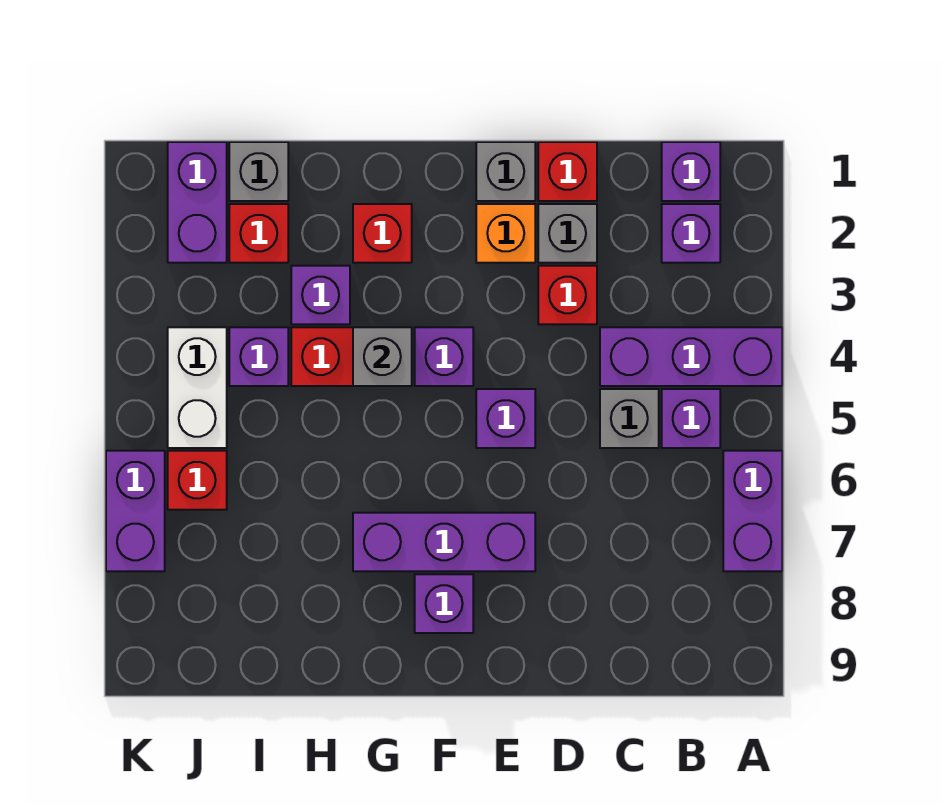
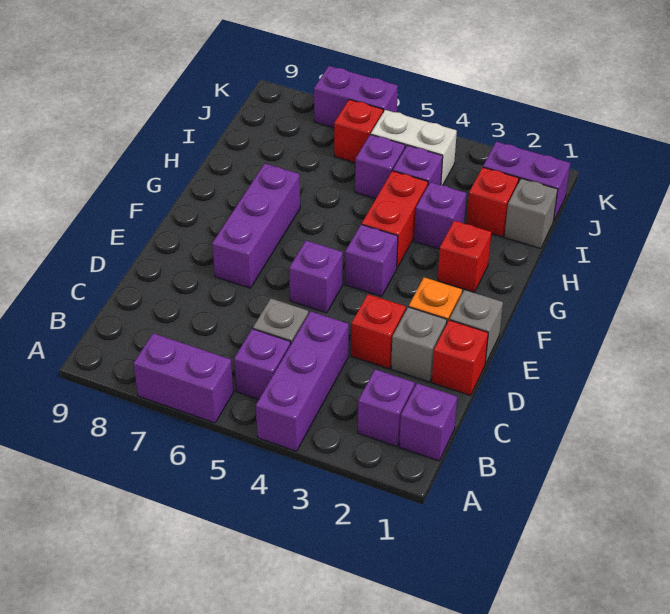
purple 1x1 brick [415,574,473,633] -> purple 1x1 brick moved to [355,134,405,199]
grey 1x1 brick [353,327,412,386] -> none

